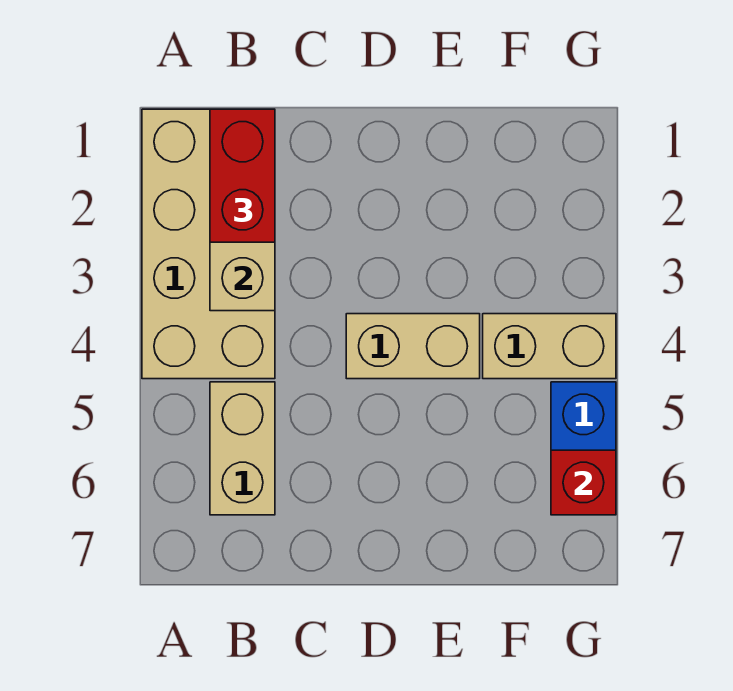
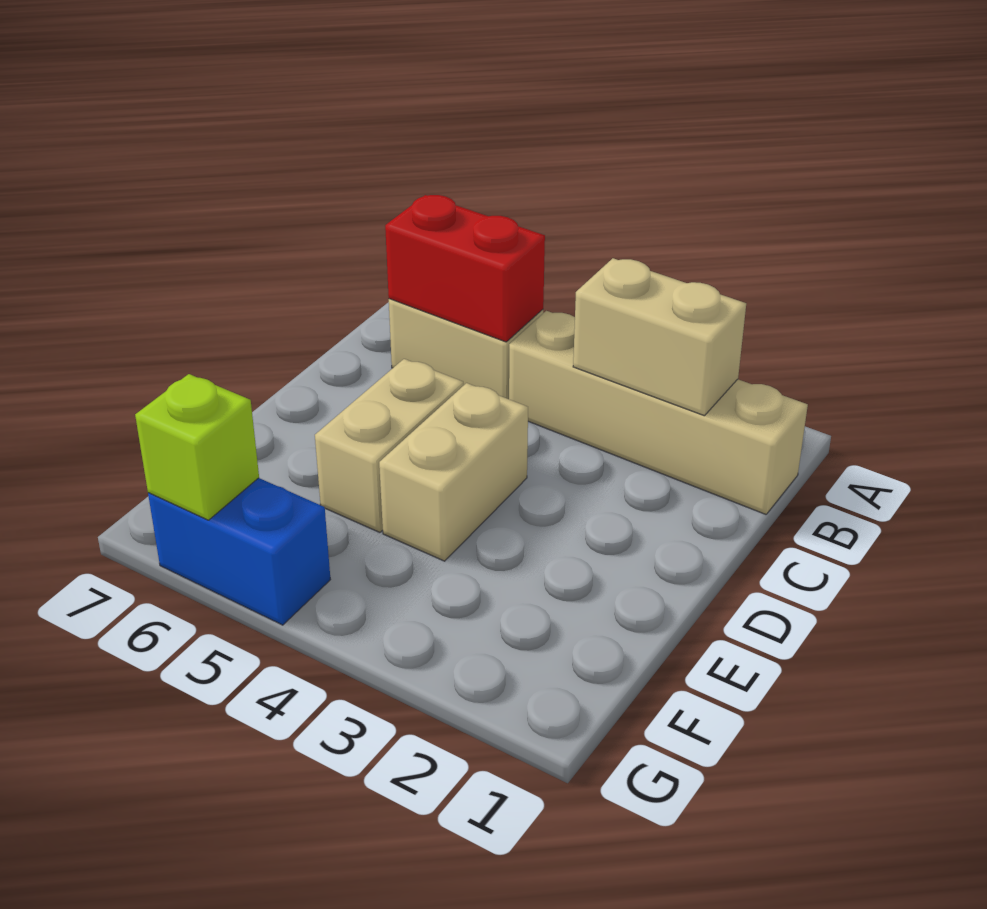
tan 2x4 brick [142,109,275,379] -> tan 1x4 brick [509,311,808,514]
red 1x2 brick [210,109,275,242] -> red 1x2 brick moved to [385,195,545,342]
tan 1x2 brick [483,314,616,379] -> tan 1x2 brick moved to [315,359,463,532]
red 1x1 brick [551,450,616,515] -> lime 1x1 brick [135,374,259,520]

